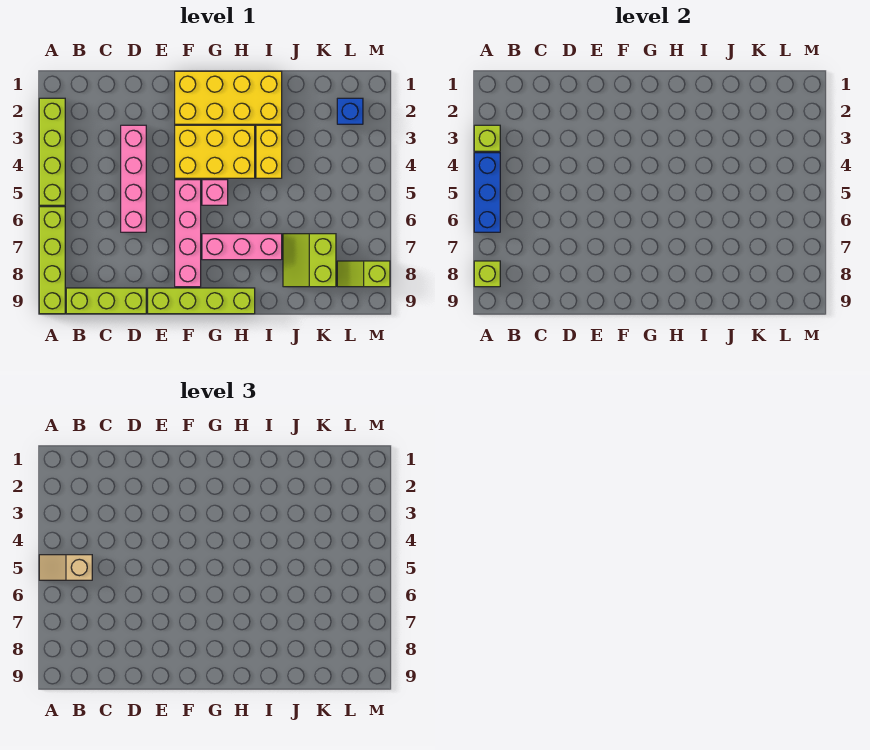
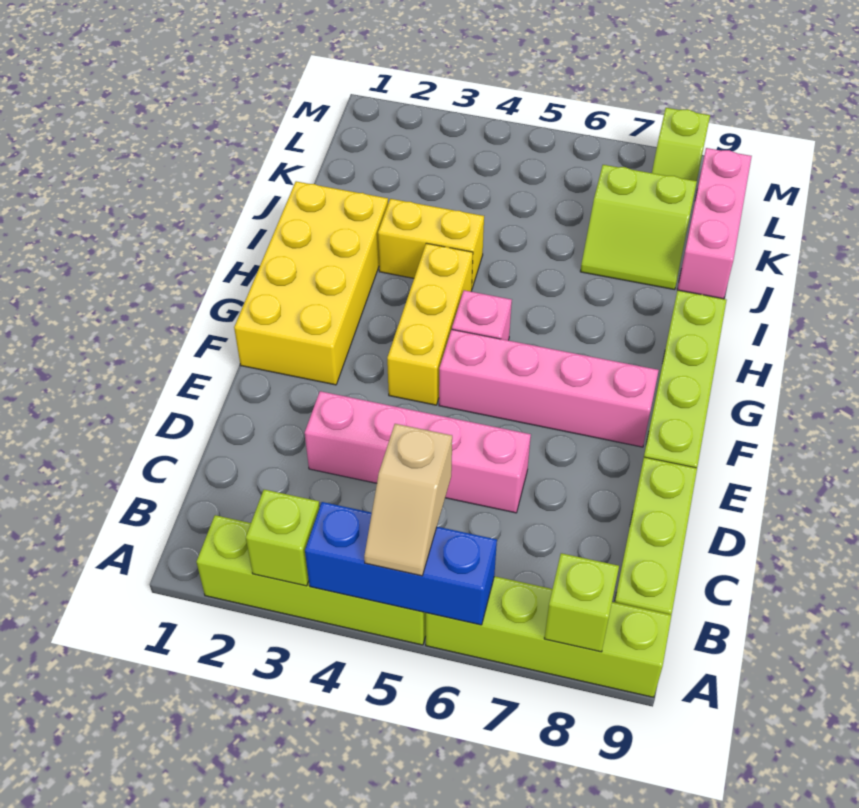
yellow 2x3 brick [175,125,255,178] -> yellow 1x3 brick [387,243,473,405]
pink 1x3 brick [202,234,282,260] -> pink 1x3 brick moved to [677,148,752,299]
blue 1x1 brick [337,98,363,124] -> none

